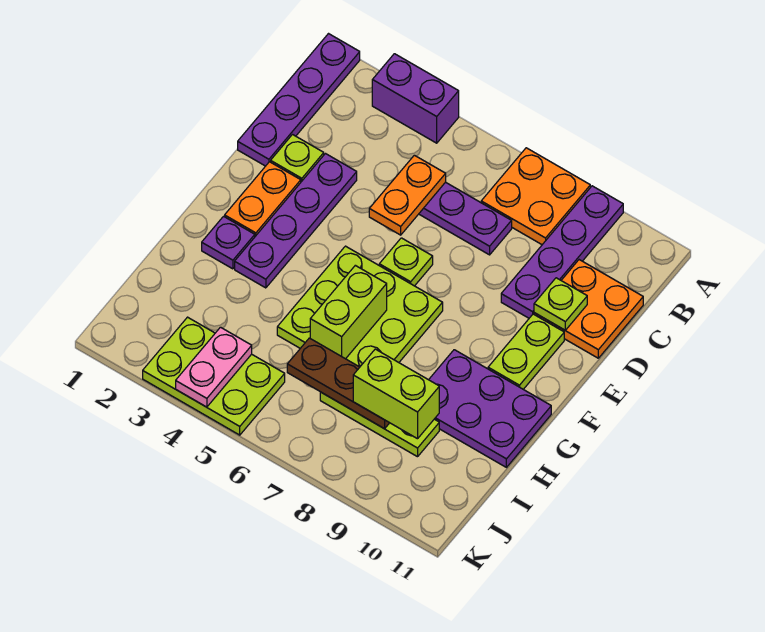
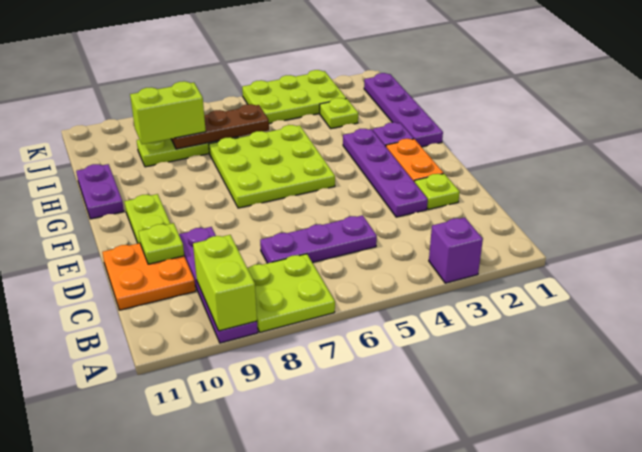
purple 1x4 plate [238,34,360,166] -> purple 1x4 plate moved to [364,73,443,147]
purple 1x2 brick [372,54,459,143] -> purple 1x1 brick [429,218,483,283]
orange 2x2 plate [481,148,590,245] -> lime 2x2 plate [248,254,335,332]
orange 1x2 plate [369,155,446,235] -> none
lime 1x1 plate [379,238,433,286] -> lime 1x1 plate moved to [320,98,358,129]
lime 1x2 brick [310,265,387,359] -> lime 1x2 brick moved to [193,235,257,331]
purple 2x3 plate [429,350,551,467] -> purple 1x2 plate [76,164,124,219]
pink 1x2 plate [176,327,252,407] -> none

